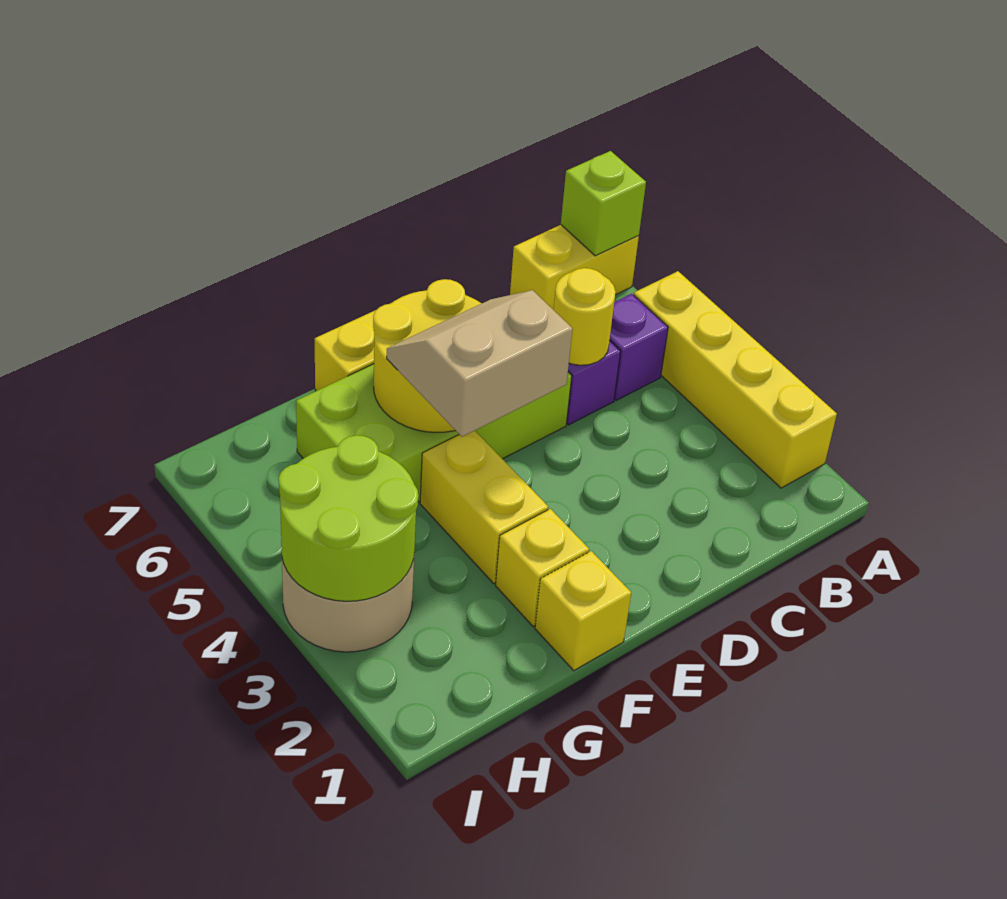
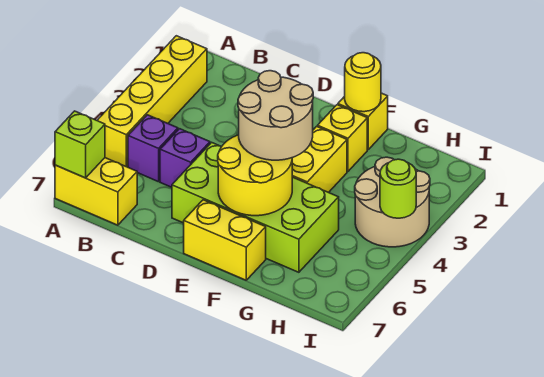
yellow 1x1 round brick [553,268,616,365] -> yellow 1x1 round brick moved to [345,53,381,112]
tan 2x2 slope [387,290,573,437] -> tan 2x2 round brick [238,71,313,160]
lime 2x2 round brick [279,435,418,601] -> lime 1x1 round brick [380,159,416,218]

